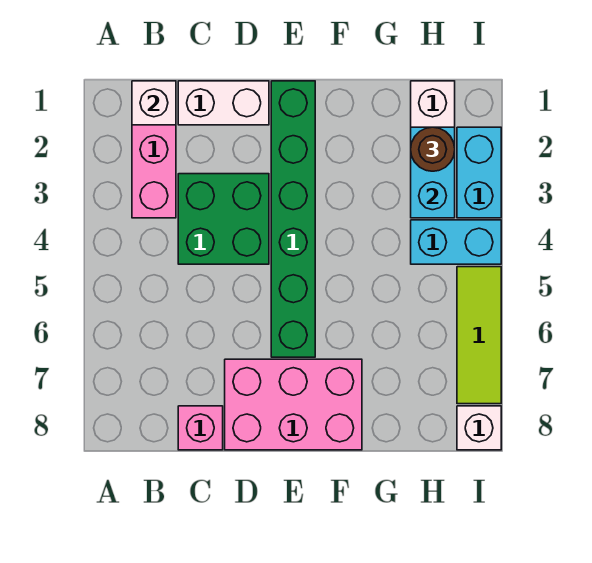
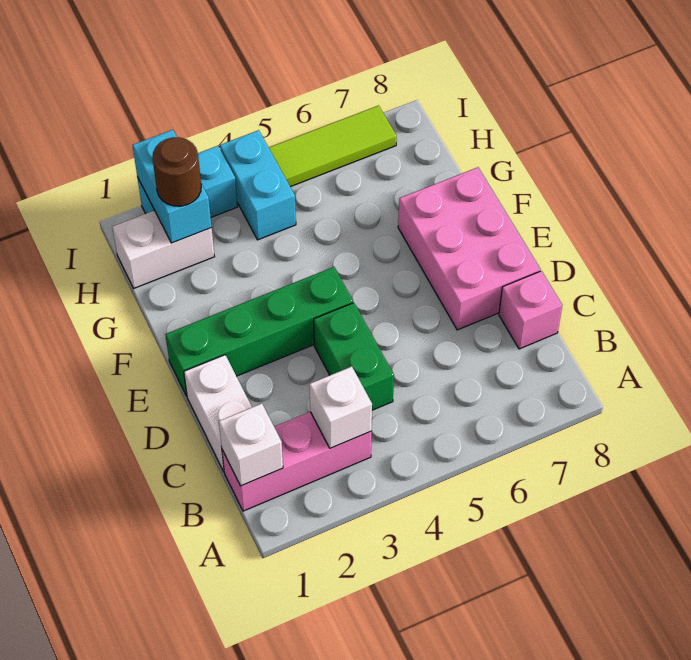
green 2x2 brick [178,174,269,264] -> green 1x2 brick [314,303,394,410]
green 1x6 brick [271,81,315,357] -> green 1x4 brick [165,267,353,396]
cyan 1x2 brick [411,127,455,218] -> cyan 1x2 brick turned to [133,130,211,243]
white 1x1 brick [457,406,501,450] -> white 1x1 brick moved to [309,366,372,448]

